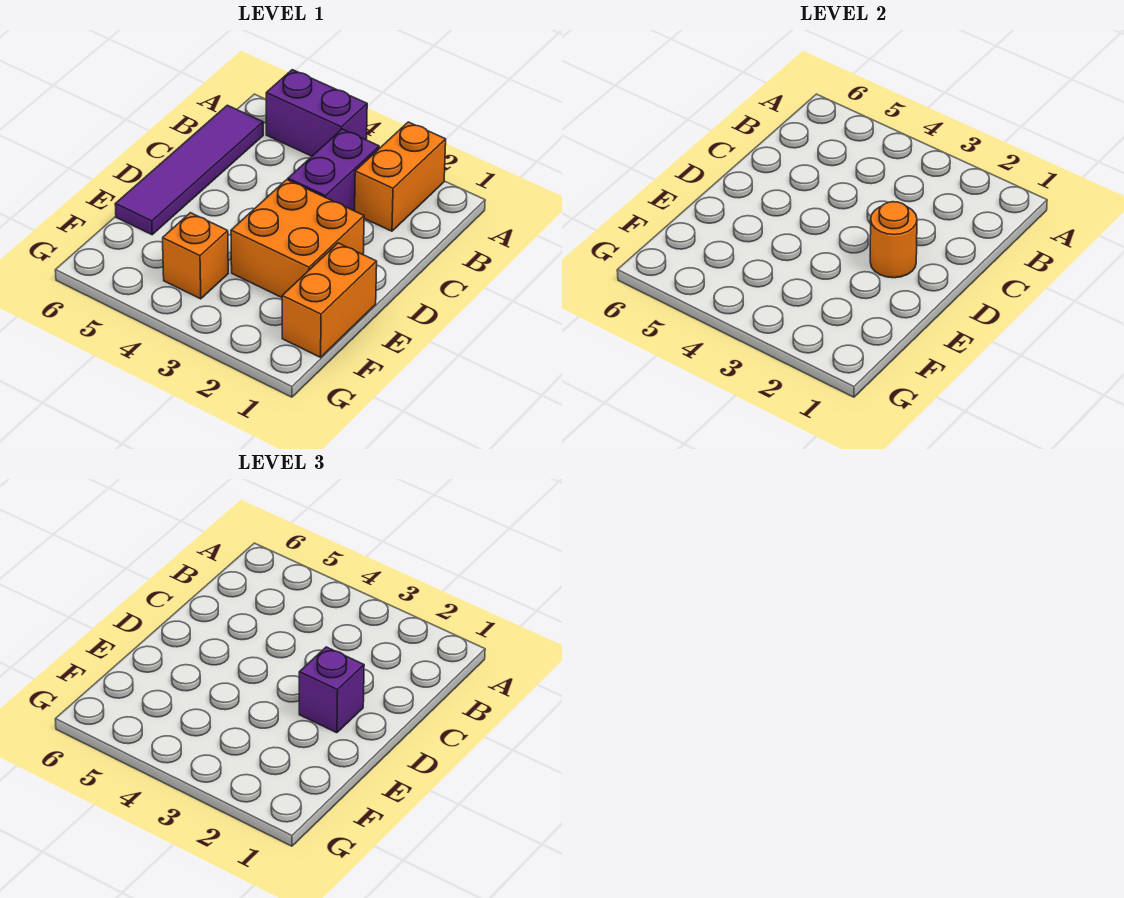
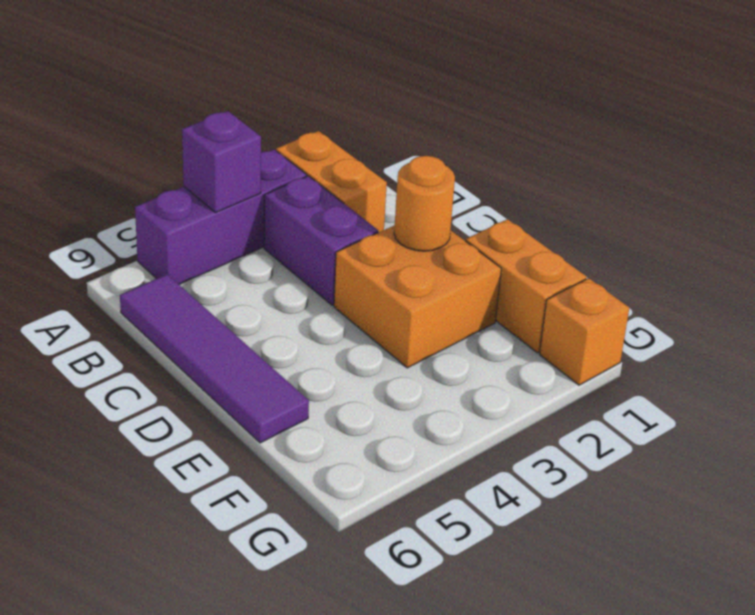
purple 1x2 brick [266,70,367,156] -> purple 1x3 brick [135,149,307,284]
purple 1x1 brick [299,647,364,733] -> purple 1x1 brick moved to [182,111,261,213]
orange 1x1 brick [163,213,228,299] -> orange 1x1 brick moved to [540,278,629,385]

